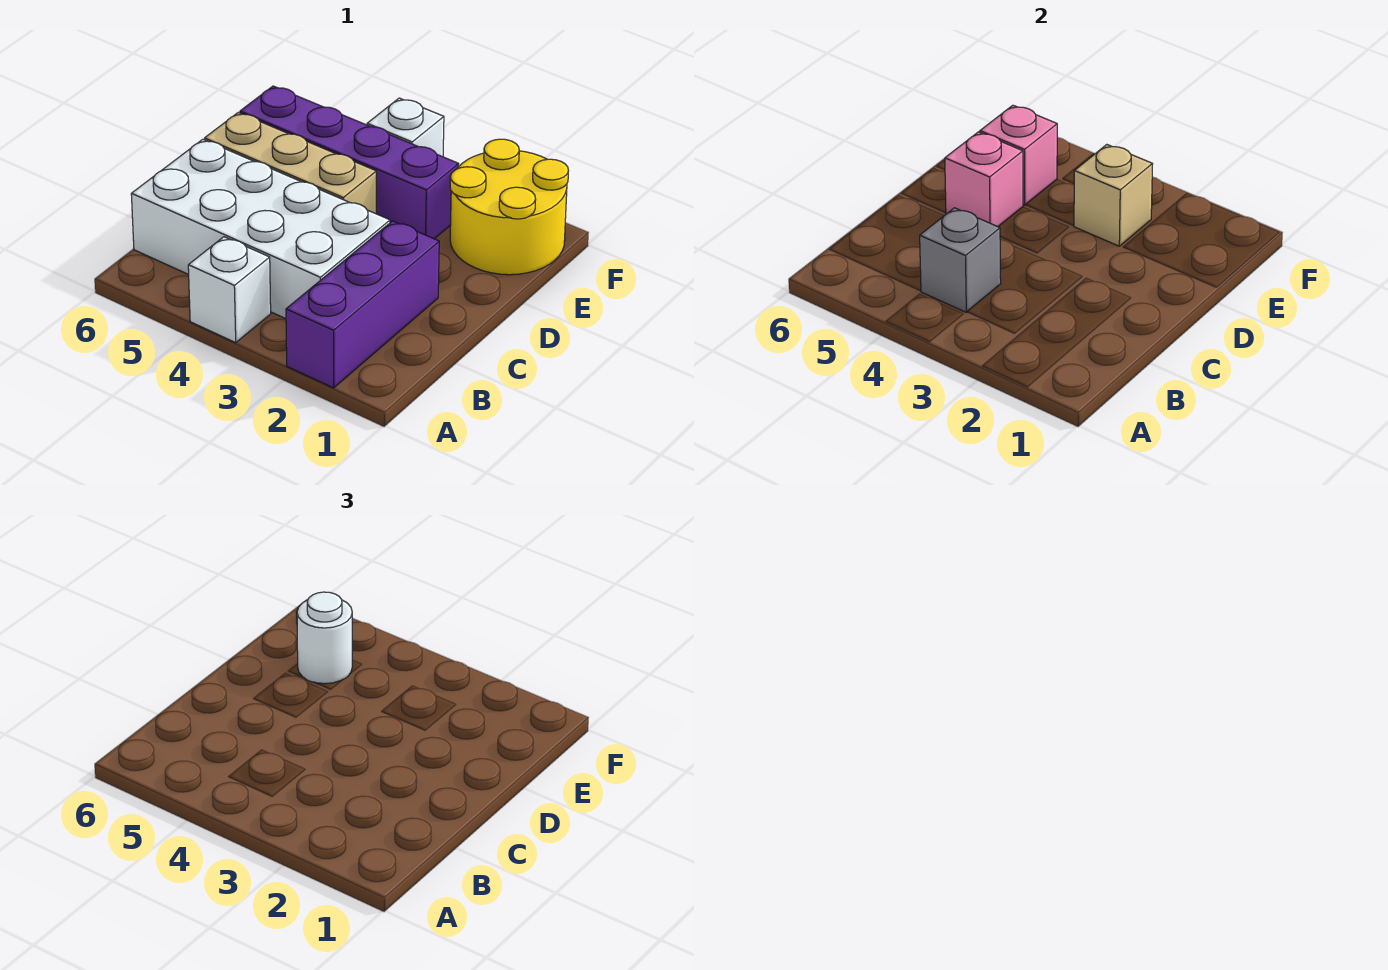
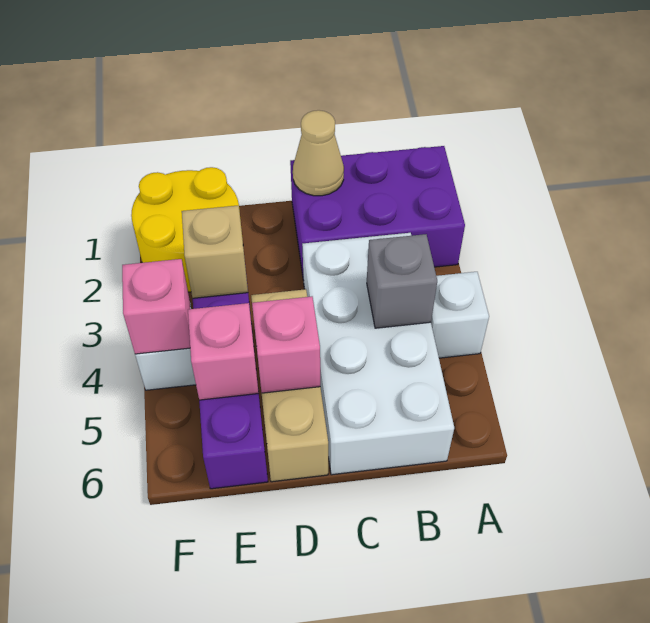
purple 1x3 brick [286,221,439,388] -> purple 2x3 brick [290,146,465,275]
none -> tan 1x1 cone [293,110,344,196]
white 1x1 round brick [297,592,352,684] -> none
none -> pink 1x1 brick [122,259,190,354]

